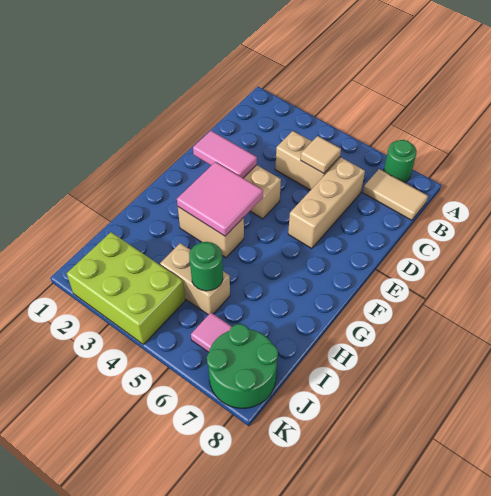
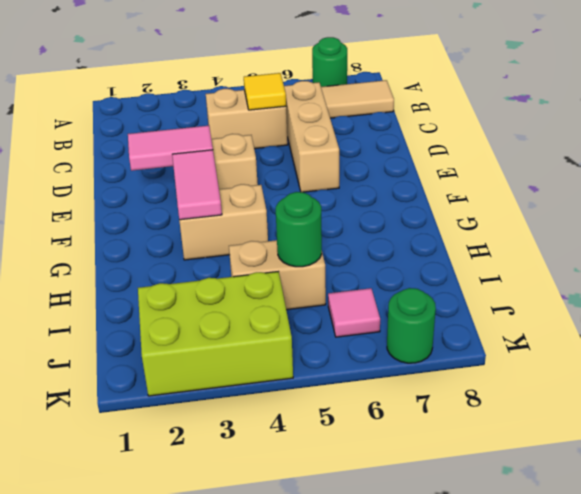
tan 1x1 tile [301,136,341,174] -> yellow 1x1 tile [244,73,286,110]
pink 2x2 tile [177,162,263,236] -> pink 1x2 tile [172,150,222,220]
green 2x2 round brick [207,324,278,408] -> green 1x1 round brick [387,288,436,363]

